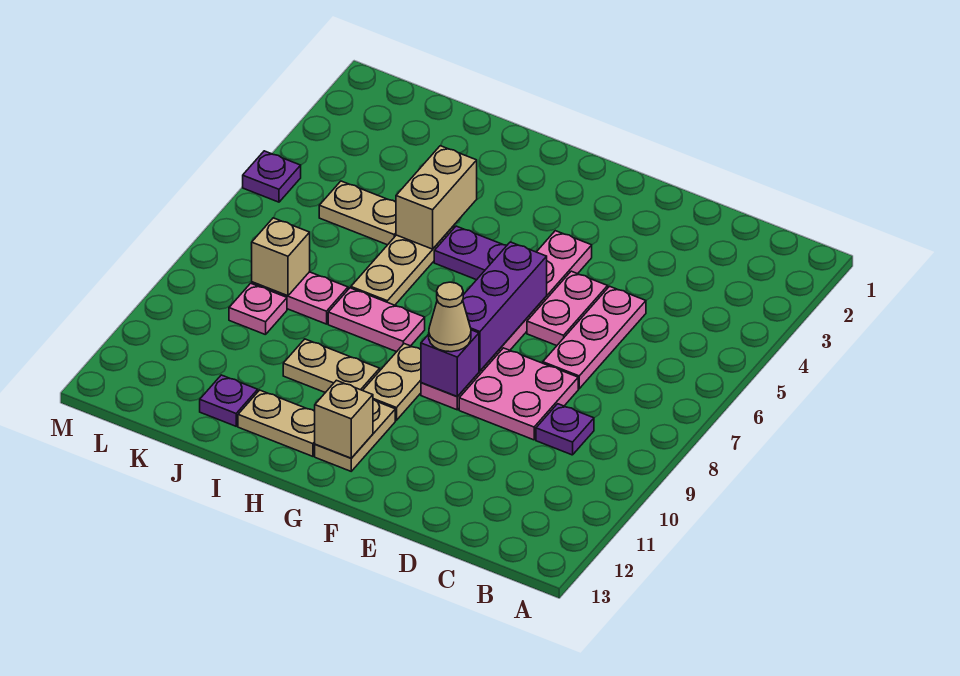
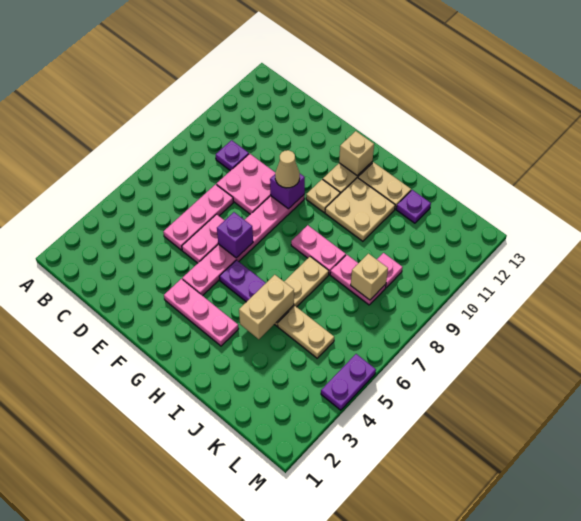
none -> pink 1x3 plate [164,279,239,346]
purple 1x3 brick [463,242,547,371] -> purple 1x1 brick [217,212,253,258]
tan 1x2 plate [363,344,421,420] -> tan 1x1 plate [306,179,340,212]
tan 1x2 plate [283,339,380,393] -> tan 2x2 plate [325,178,395,241]
purple 1x1 plate [243,151,301,202] -> purple 1x2 plate [321,354,376,410]

